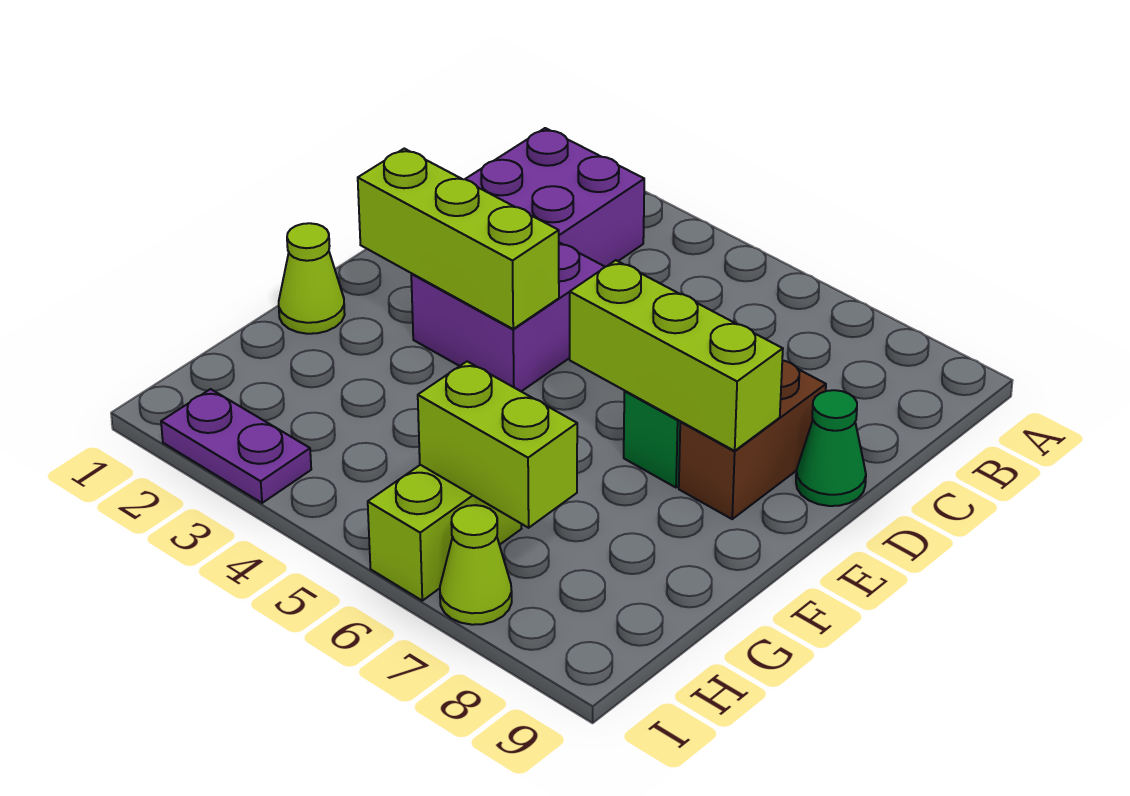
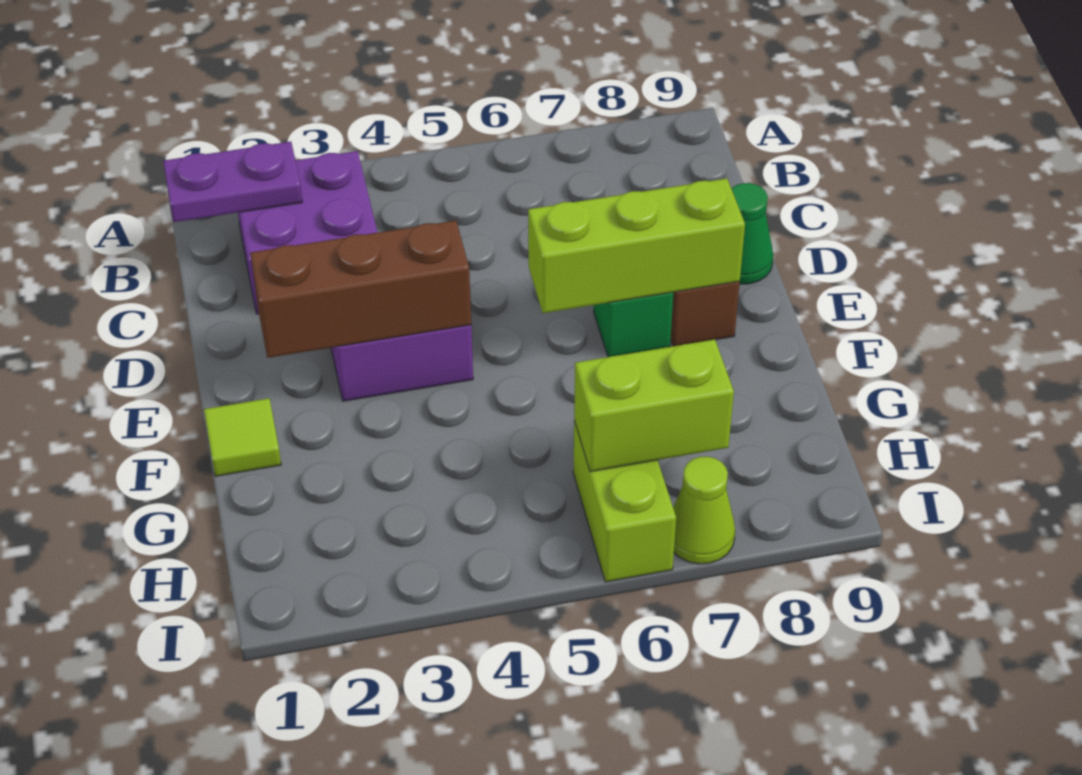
lime 1x3 brick [358,149,559,329] -> brown 1x3 brick [250,221,471,358]
lime 1x1 cone [279,223,345,334] -> lime 1x1 tile [204,398,281,476]
purple 1x2 plate [161,389,311,503] -> purple 1x2 plate moved to [163,142,302,222]

